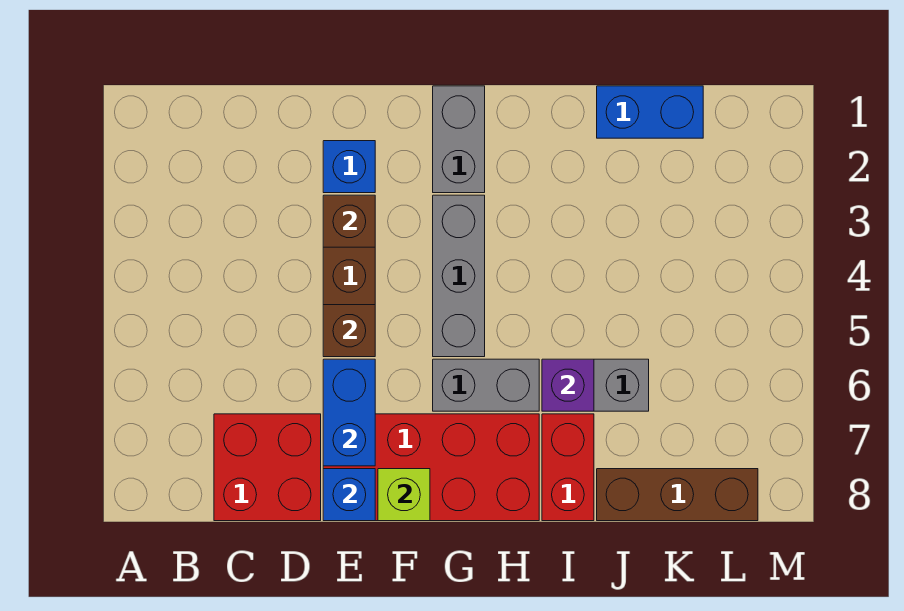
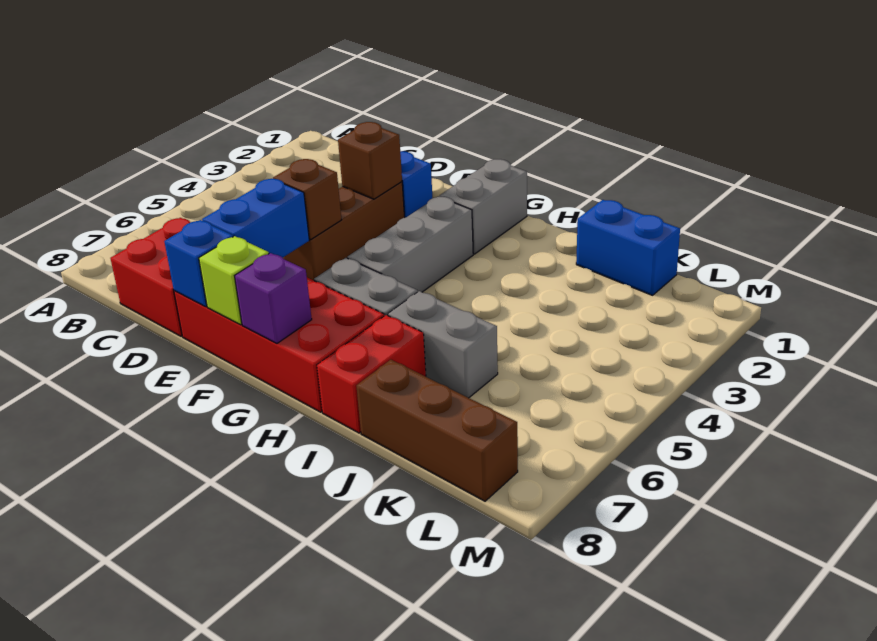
purple 1x1 brick [542,359,594,411] -> purple 1x1 brick moved to [235,253,312,343]

